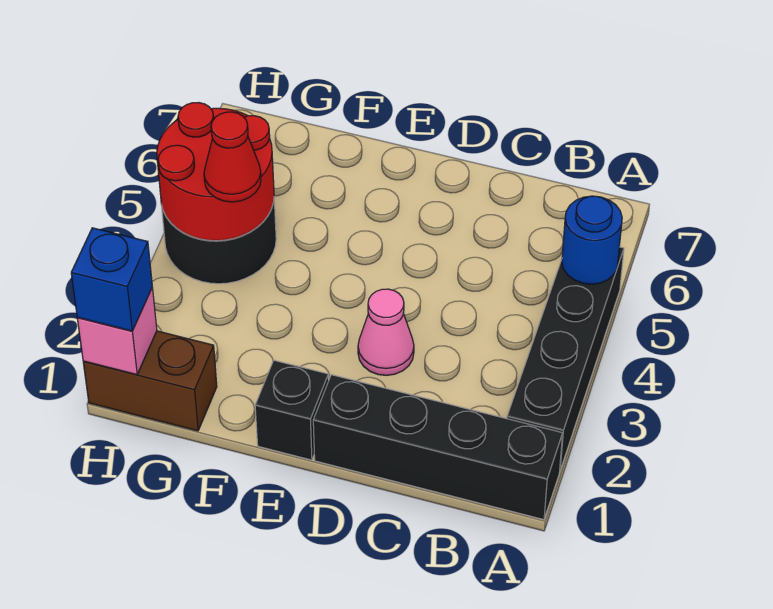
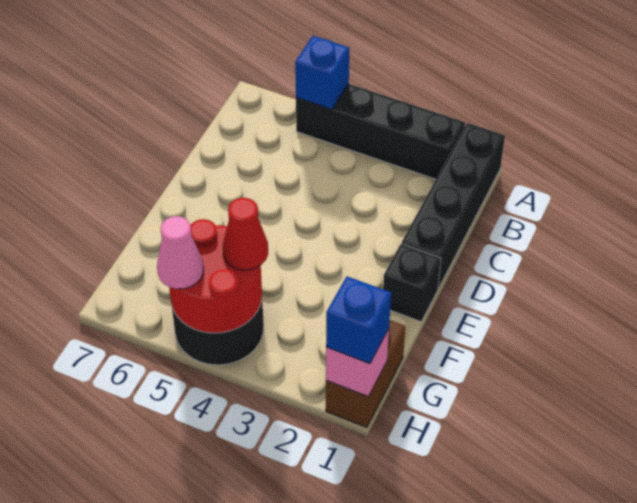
blue 1x1 round brick [562,196,622,284] -> blue 1x1 brick [295,36,349,109]
pink 1x1 cone [358,289,414,375] -> pink 1x1 cone moved to [157,216,204,289]

